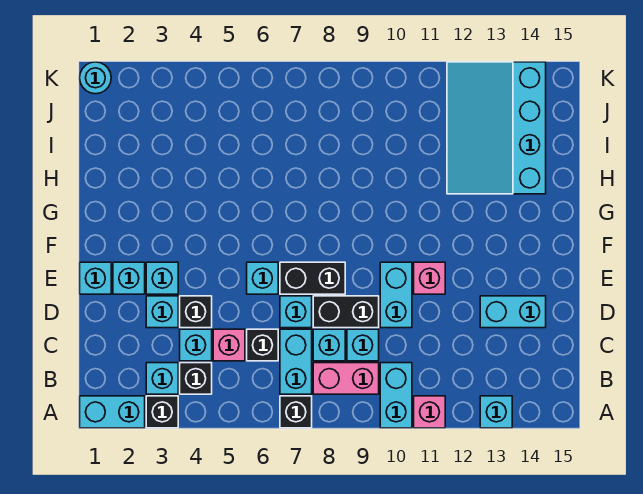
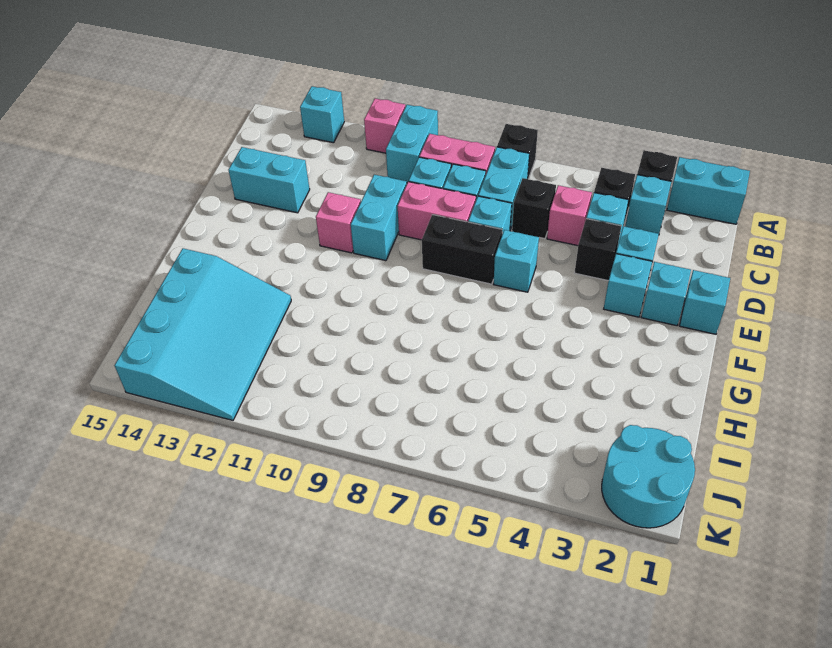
black 1x2 brick [313,296,379,328] -> pink 1x2 brick [398,182,476,240]
cyan 1x1 round brick [80,62,111,94] -> cyan 2x2 round brick [602,425,695,528]

